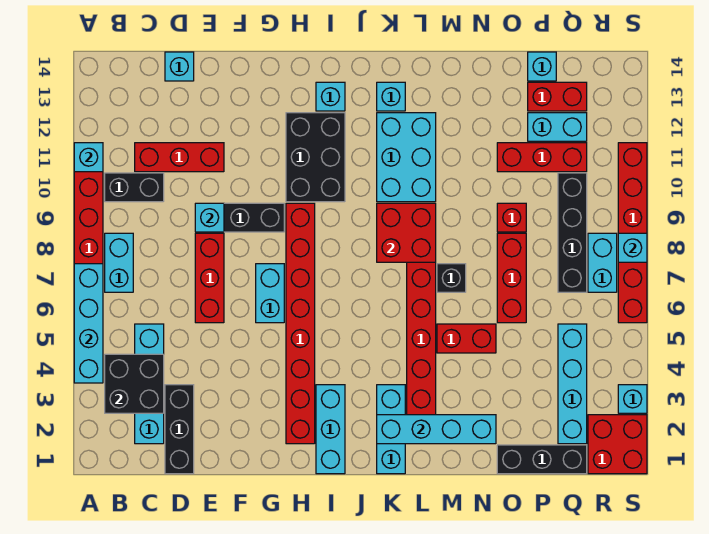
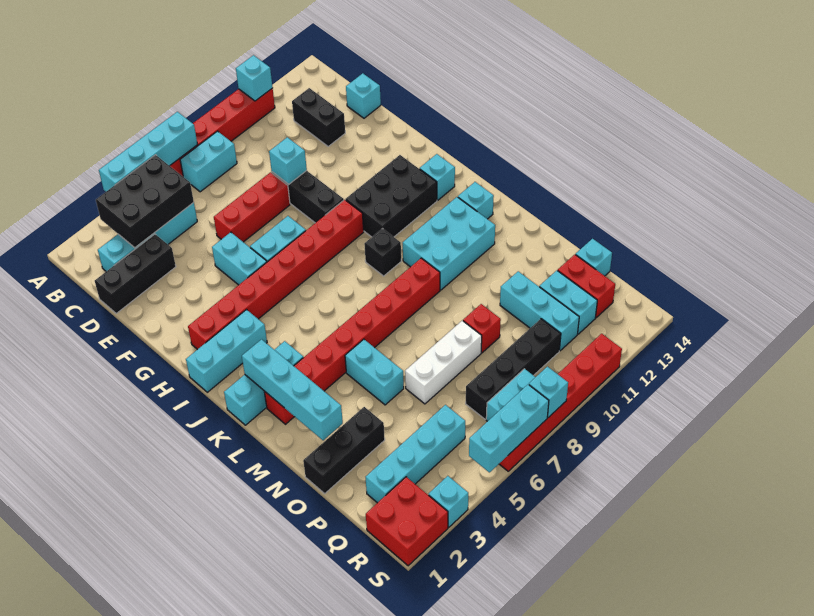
black 2x2 brick [105,354,164,413] -> black 2x3 brick [96,155,194,248]
black 1x2 brick [105,173,164,202] -> black 1x2 brick moved to [292,88,345,146]
red 1x3 brick [135,143,224,172] -> none
none -> cyan 1x2 brick [212,232,267,285]
red 2x2 brick [377,203,436,262] -> none
red 1x2 brick [437,324,496,353] -> cyan 1x2 brick [345,339,404,405]
black 1x1 brick [437,264,466,292] -> black 1x1 brick moved to [364,228,401,276]
black 1x3 brick [497,445,587,474] -> black 1x3 brick turned to [303,407,385,493]
red 1x3 brick [497,233,526,323] -> white 1x3 brick [405,321,482,404]
red 1x3 brick [497,143,587,172] -> cyan 1x3 brick [500,271,579,351]
none -> cyan 1x3 brick [469,385,549,472]

